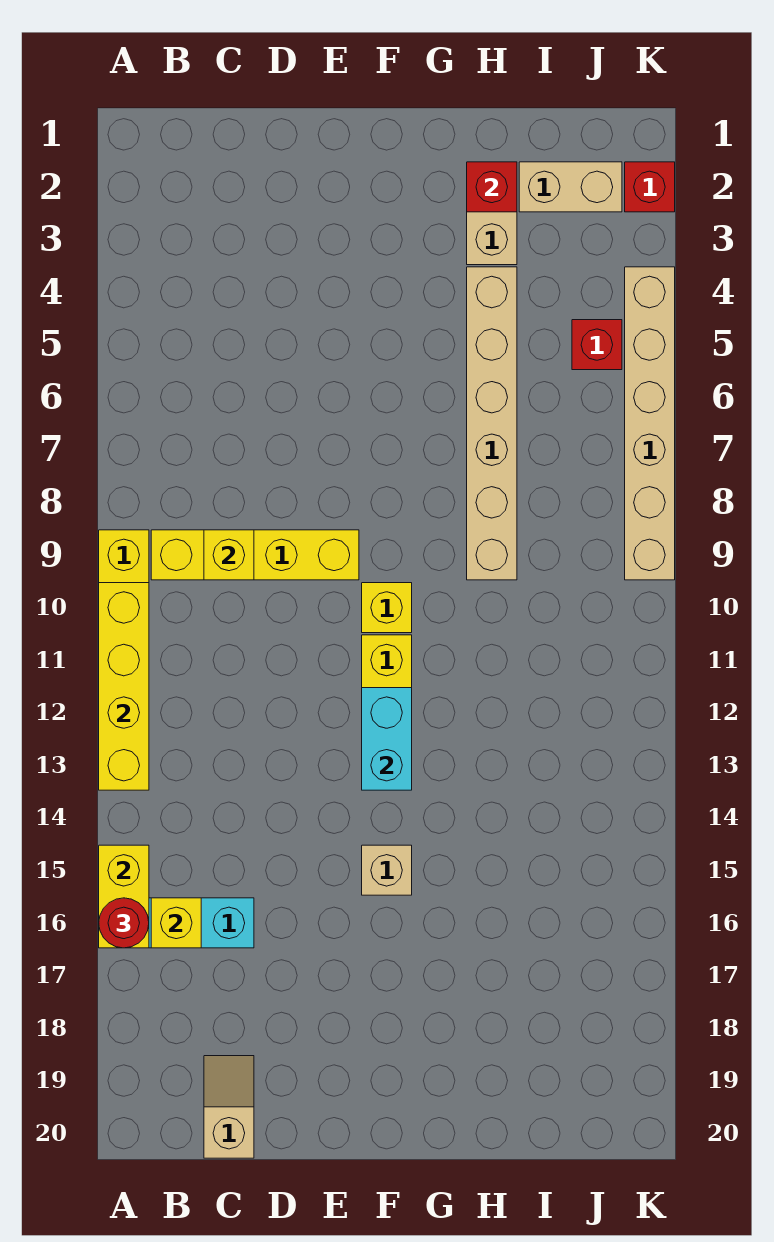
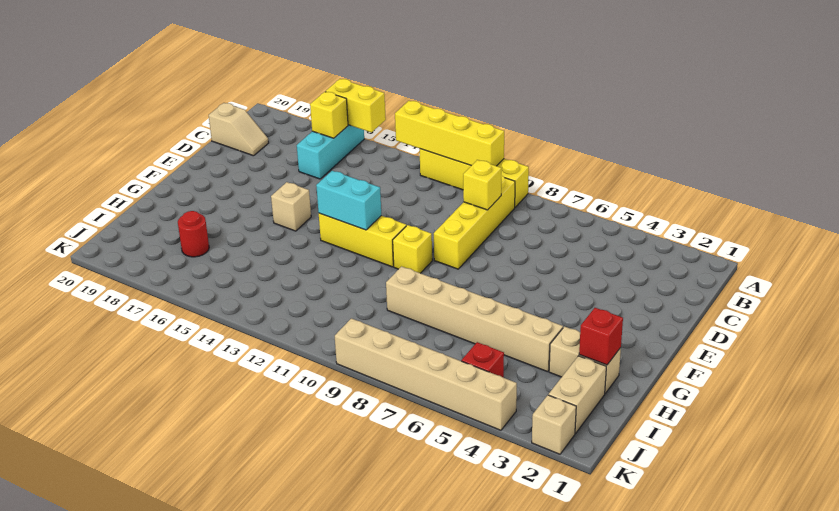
red 1x1 round brick [99,898,149,948] -> red 1x1 round brick moved to [178,211,209,257]
red 1x1 brick [625,162,675,212] -> tan 1x1 brick [532,395,576,454]

